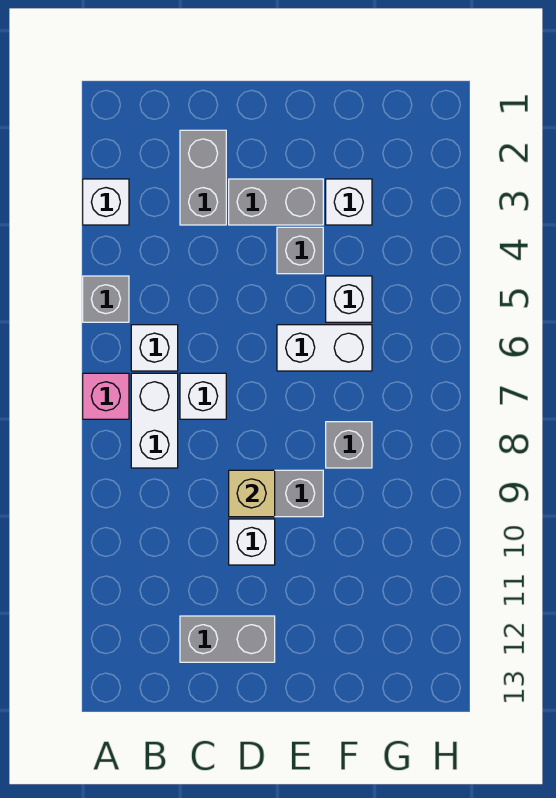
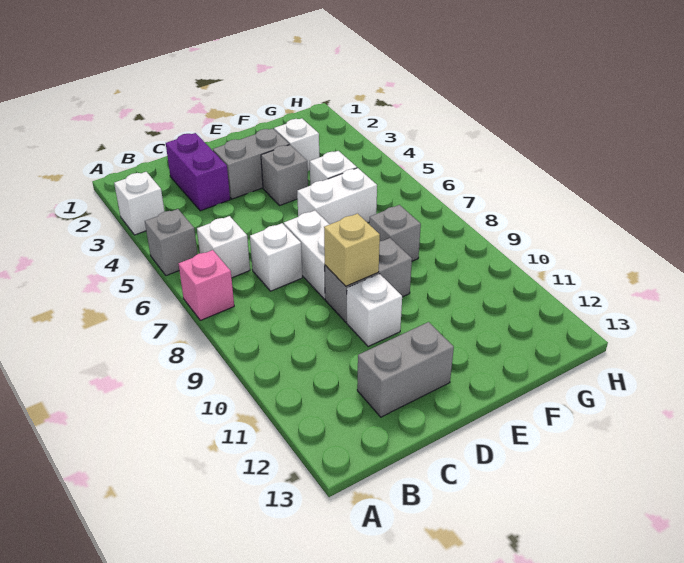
white 1x2 brick [131,373,178,468] -> white 1x2 brick moved to [284,211,329,299]
grey 1x2 brick [180,130,226,225] -> purple 1x2 brick [166,133,230,211]

